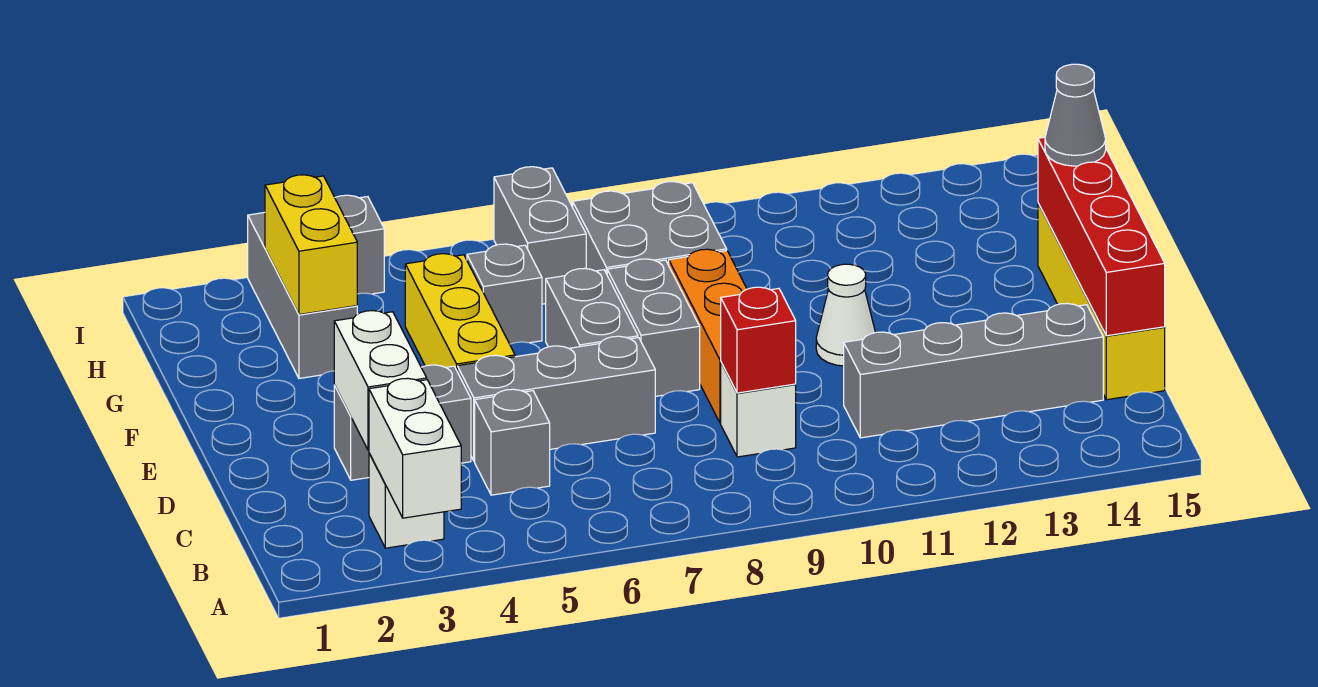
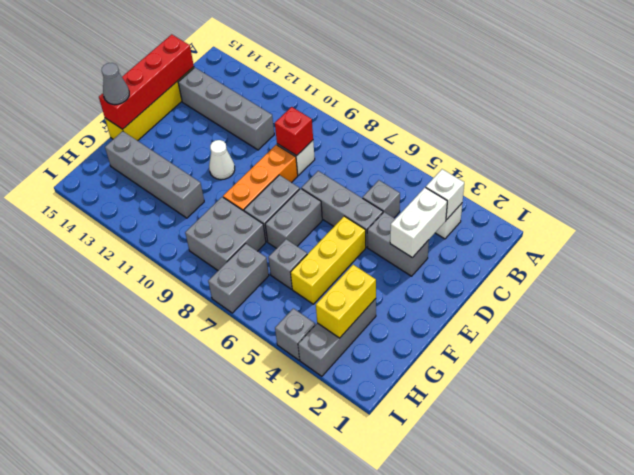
white 1x2 brick [369,378,461,518] -> white 1x1 brick [426,169,464,220]
none -> grey 1x4 brick [105,131,204,218]

